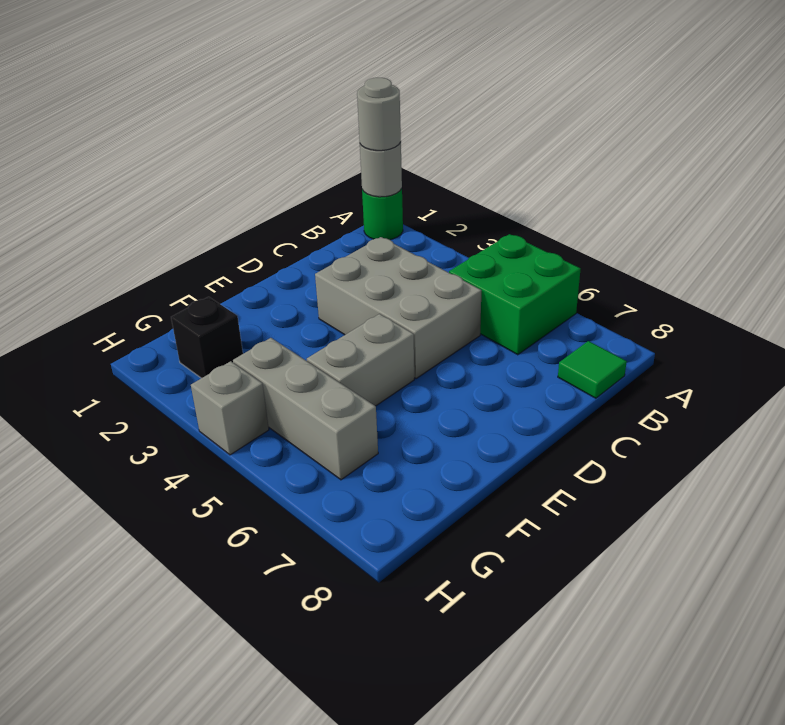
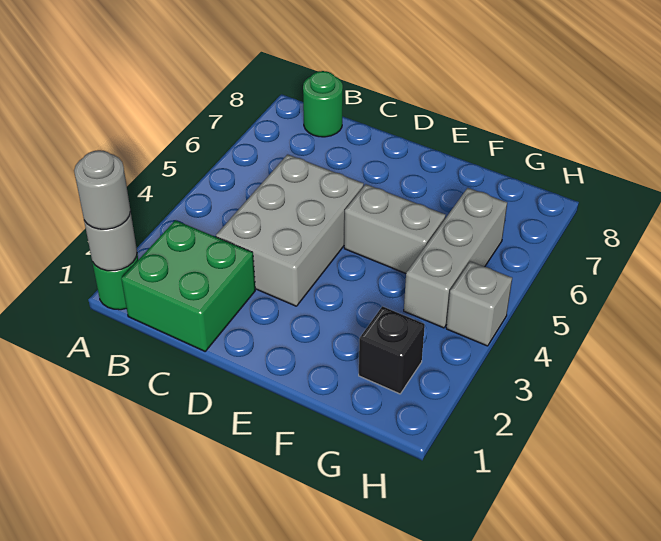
green 2x2 brick [449,234,580,355] -> green 2x2 brick moved to [121,220,255,351]
green 1x1 tile [558,341,627,398] -> green 1x1 round brick [303,71,343,137]

